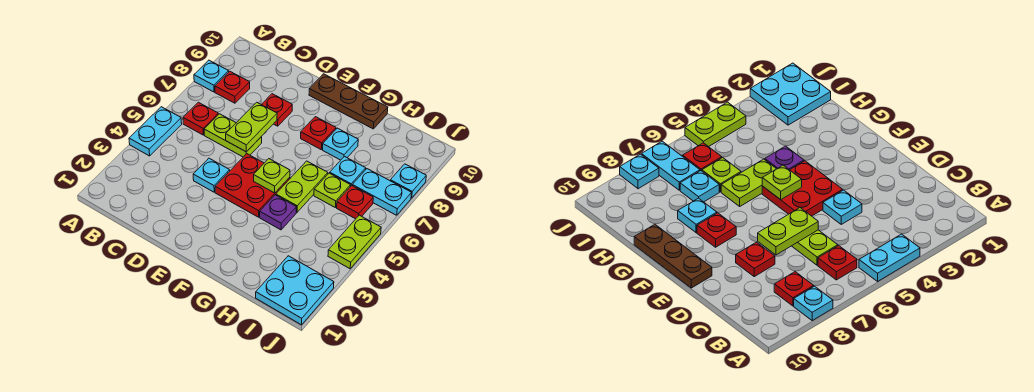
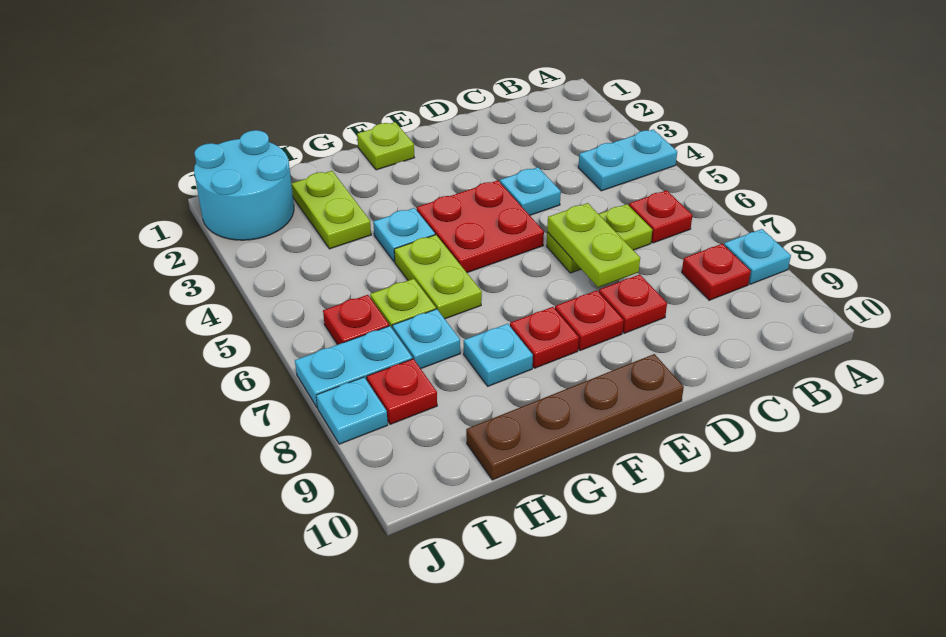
cyan 1x2 plate [129,107,182,156] -> cyan 1x2 plate turned to [578,129,677,191]
none -> red 1x1 plate [555,290,624,351]
brown 1x3 plate [309,74,388,129] -> brown 1x4 plate [466,354,684,480]
lime 1x1 plate [254,159,290,193] -> lime 1x1 plate moved to [357,122,414,170]
purple 1x1 plate [260,195,297,230] -> cyan 1x1 plate [373,208,435,262]
cyan 2x2 plate [256,256,334,325] -> cyan 2x2 round brick [194,130,294,240]
none -> red 1x1 plate [367,359,437,424]
lime 1x2 plate [328,215,381,269] -> lime 1x2 plate moved to [292,171,371,249]

